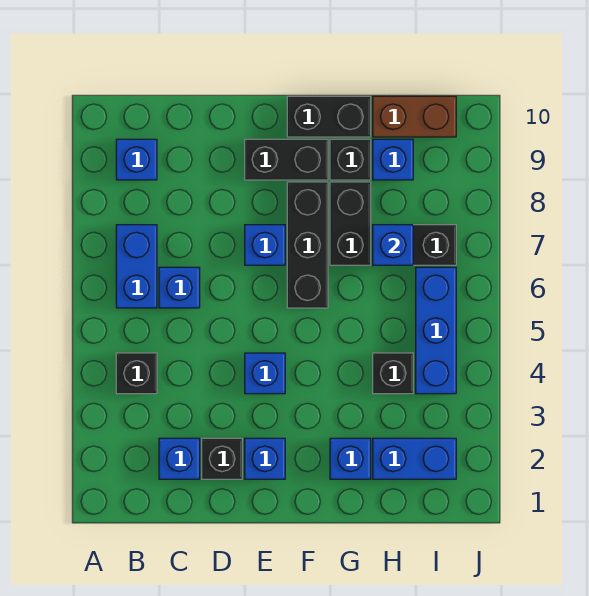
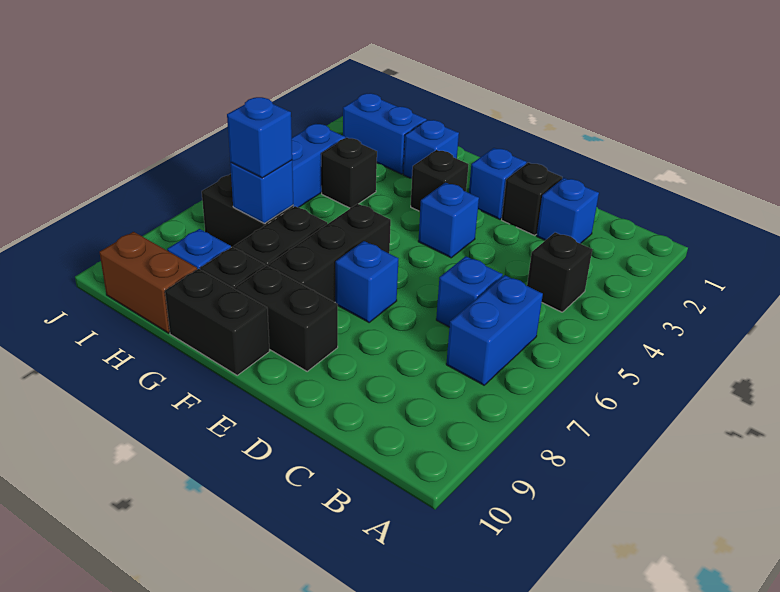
blue 1x1 brick [116,139,157,180] -> blue 1x1 brick moved to [227,97,292,178]
none -> black 1x1 brick [411,150,469,211]

